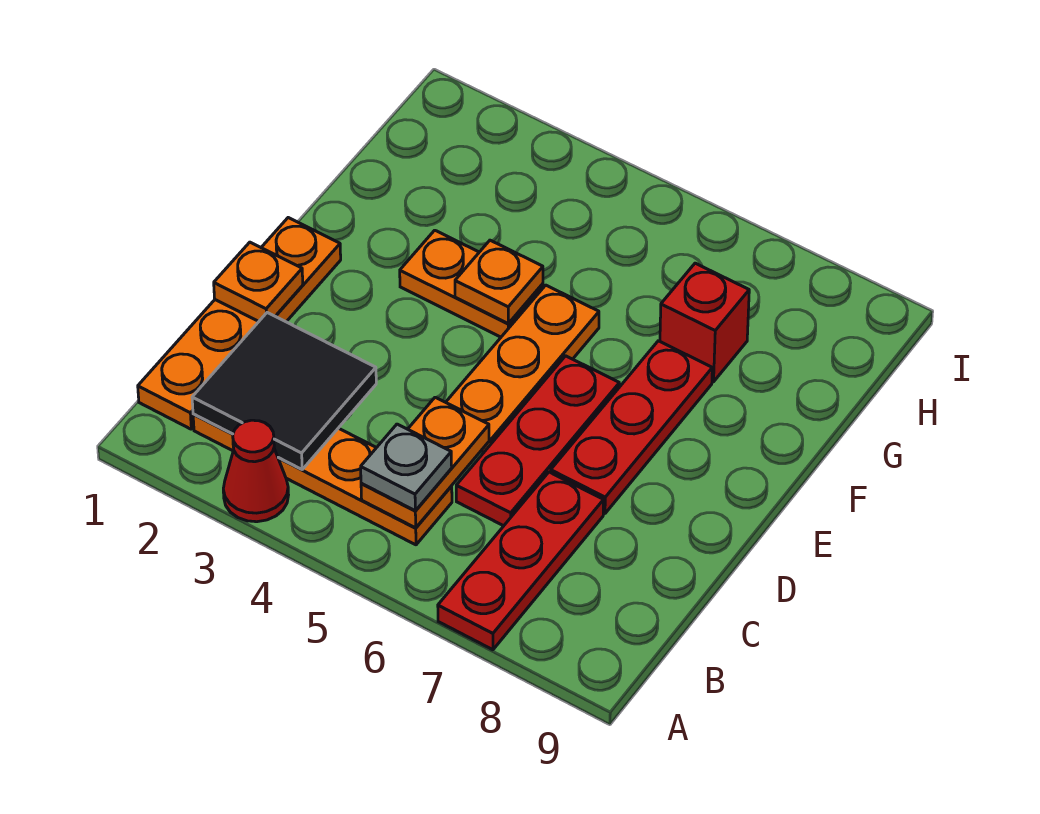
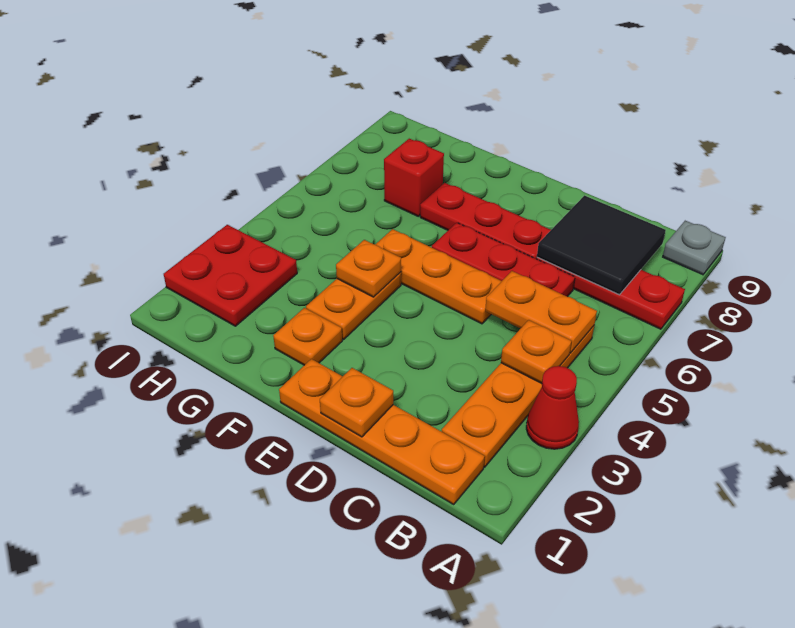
black 2x2 tile [192,313,376,469] -> black 2x2 tile moved to [537,196,666,295]
none -> orange 1x1 plate [501,320,571,384]
grey 1x1 plate [361,424,452,511] -> grey 1x1 plate moved to [663,221,726,275]
none -> orange 1x1 plate [273,308,342,365]
none -> red 2x2 plate [164,225,297,326]

